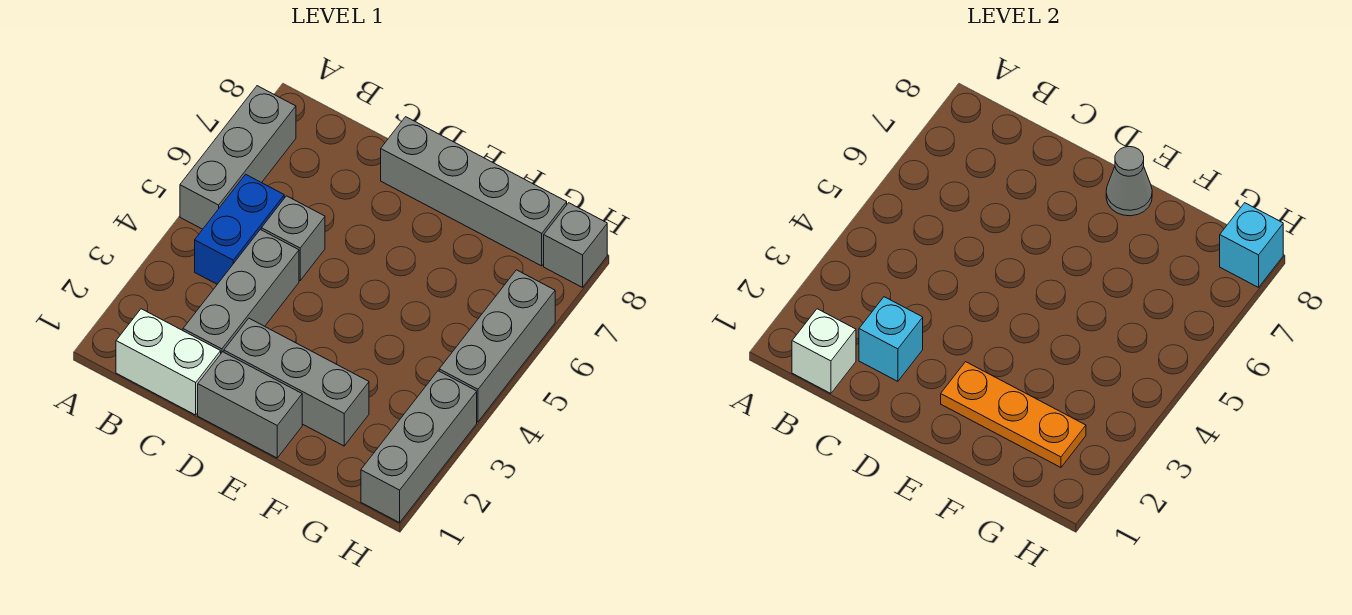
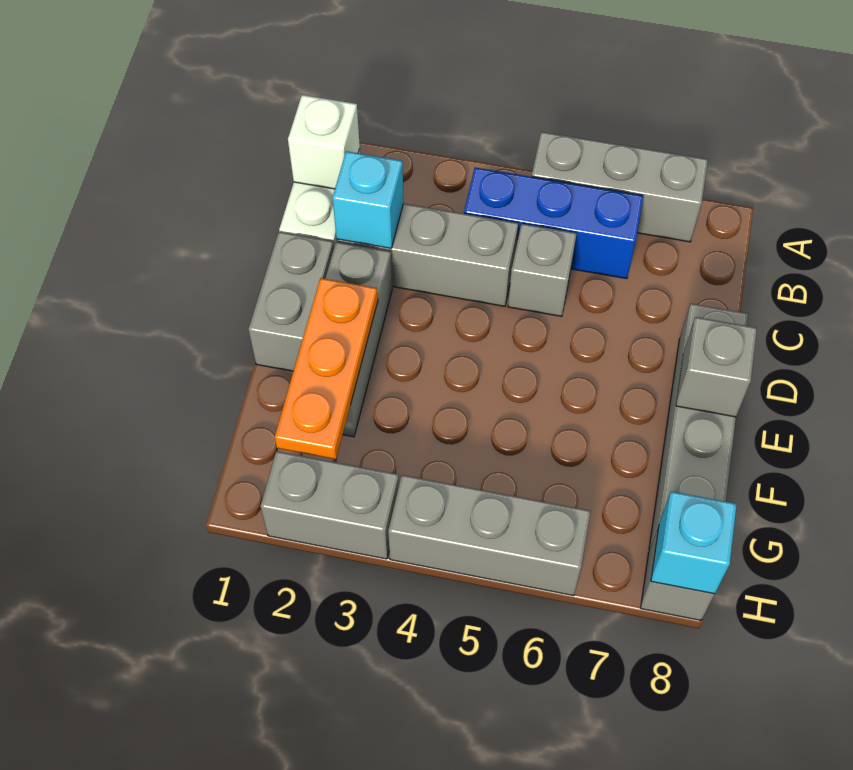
blue 1x2 brick [195,174,284,284] -> blue 1x3 brick [464,168,643,279]
grey 1x1 cone [1106,147,1152,216] -> grey 1x1 brick [676,317,757,417]
grey 1x3 brick [361,371,477,523] -> grey 1x2 brick [261,451,399,559]

